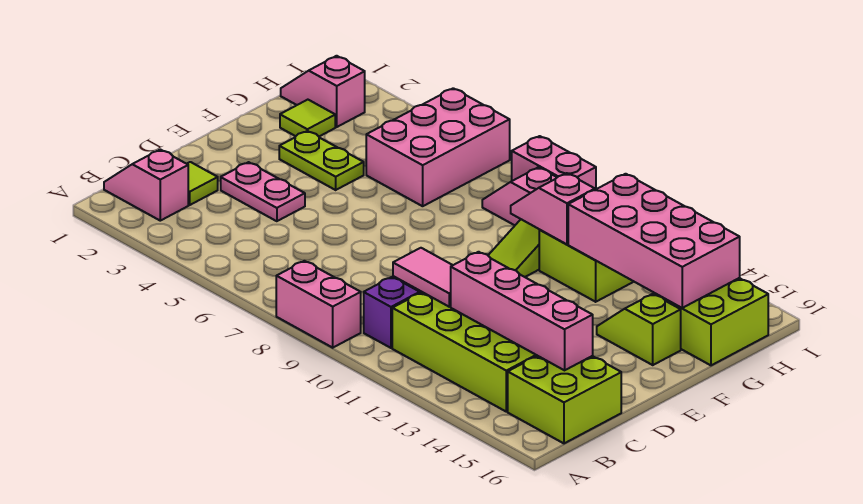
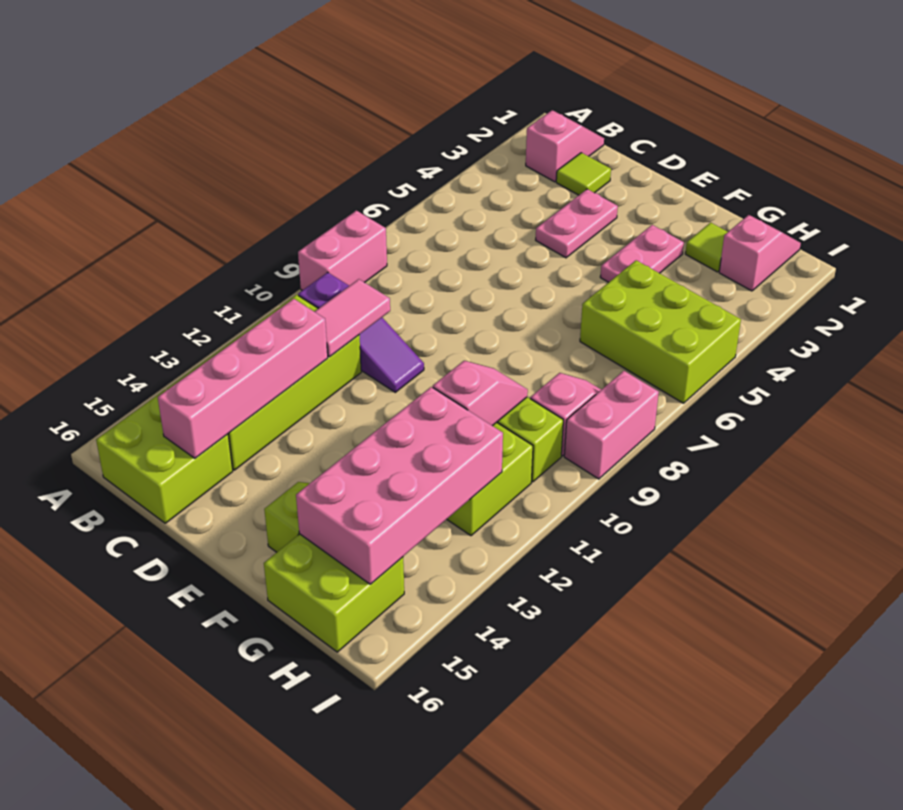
lime 1x2 plate [279,131,364,190] -> pink 1x2 plate [600,225,684,282]
pink 2x3 brick [366,88,510,206] -> lime 2x3 brick [580,260,741,403]

